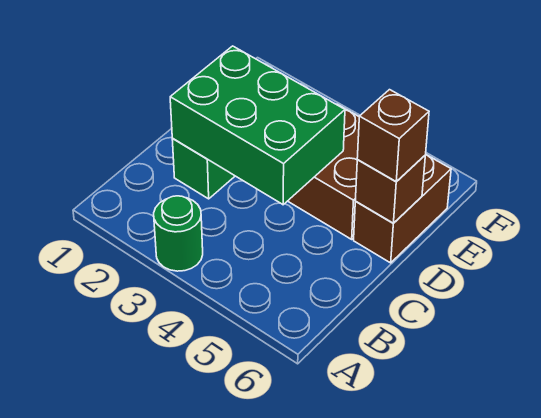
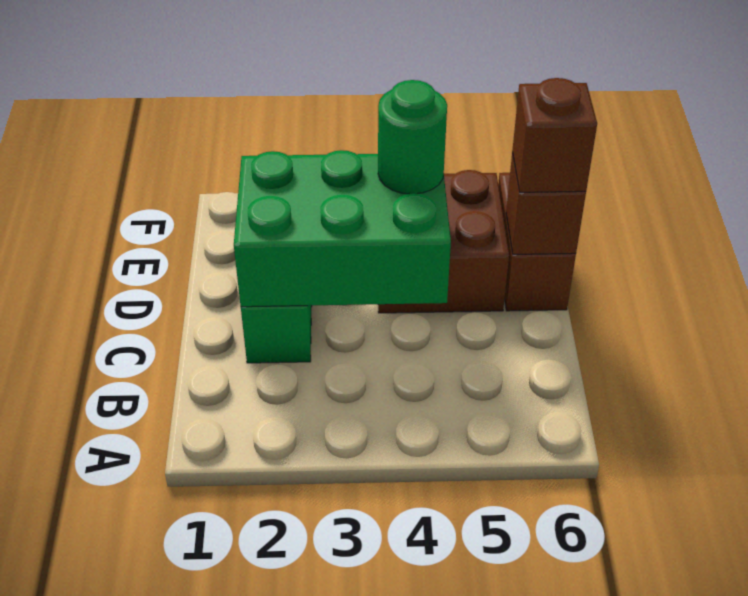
green 1x1 round brick [154,196,203,271] -> green 1x1 round brick moved to [378,80,447,194]

